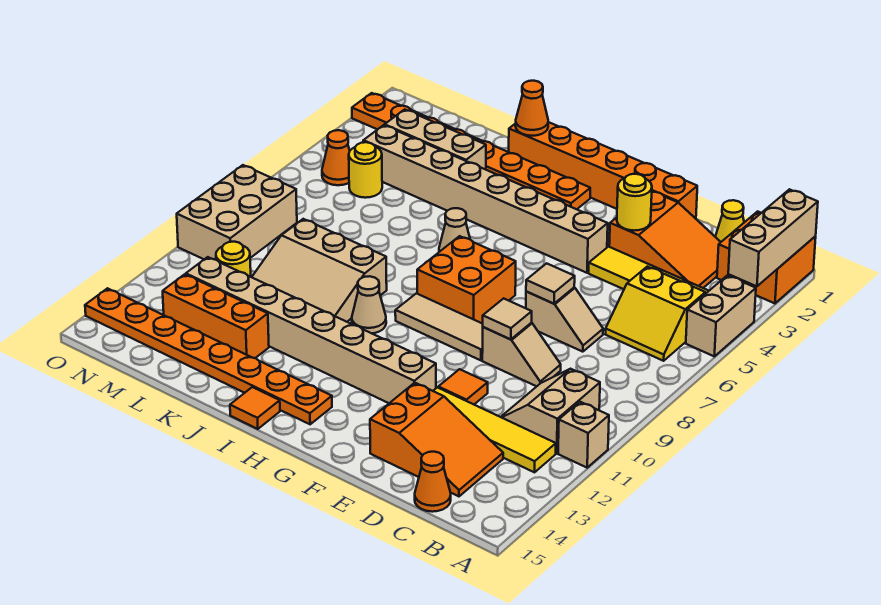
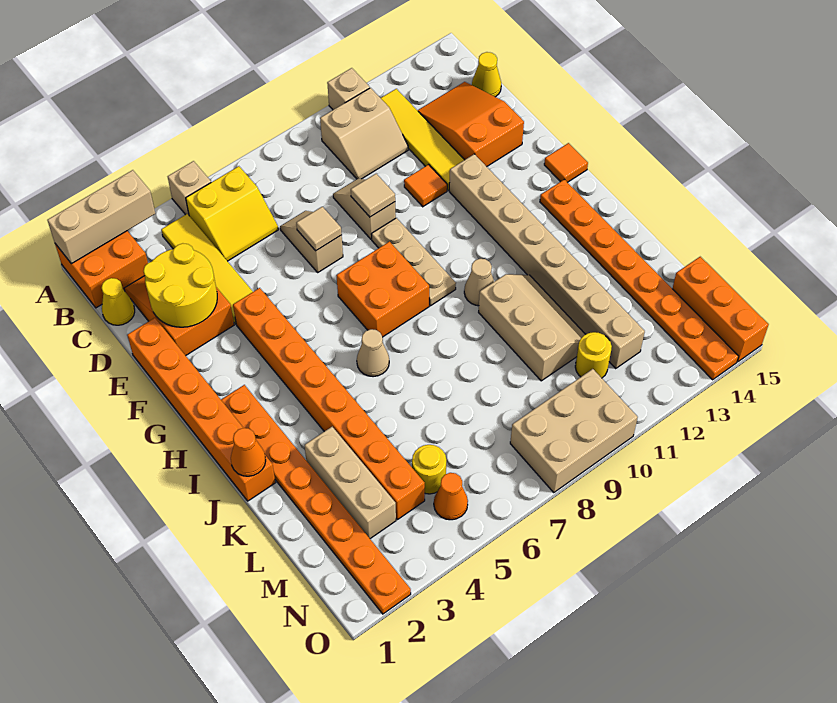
tan 1x2 brick [686,275,756,356] -> tan 1x1 brick [168,161,211,215]
yellow 2x2 slope [605,267,705,361] -> yellow 2x2 slope turned to [186,166,278,261]
orange 1x1 cone [415,452,451,512] -> yellow 1x1 cone [472,52,501,97]
yellow 1x1 round brick [617,174,652,231] -> yellow 2x2 round brick [144,243,217,327]
tan 1x8 brick [363,125,608,273] -> orange 1x8 brick [233,288,425,520]
tan 1x3 tile [395,293,483,360] -> tan 1x3 plate [371,218,456,306]
orange 1x1 tile [230,387,280,429] -> orange 1x1 tile moved to [544,143,588,182]
tan 3x3 slope [252,219,387,322] -> tan 2x3 slope [479,274,585,381]
orange 1x3 brick [163,274,269,358] -> orange 1x3 brick moved to [672,257,769,362]

